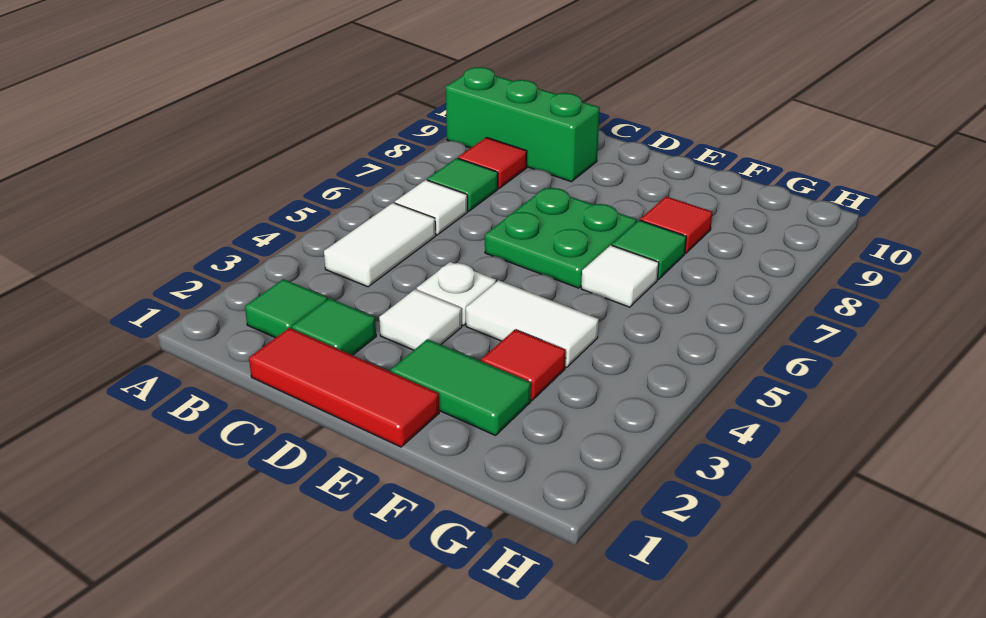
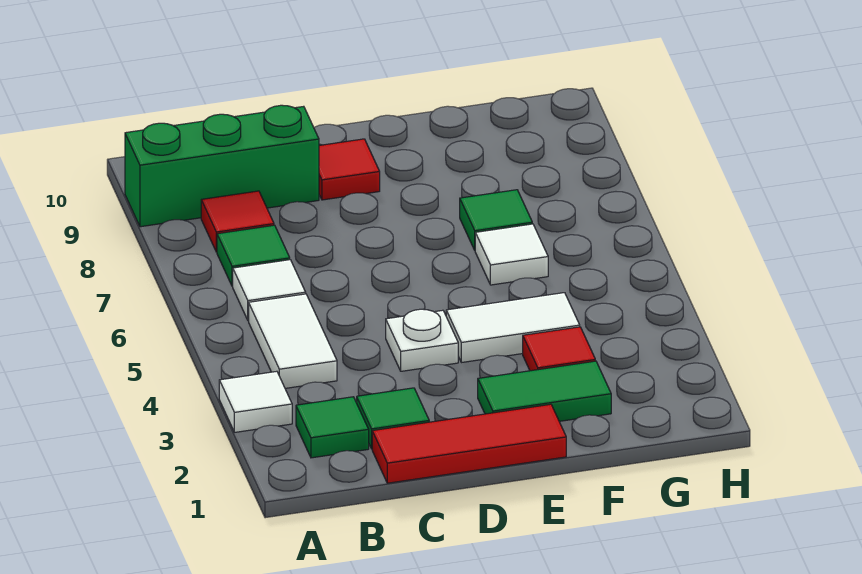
white 1x1 tile [379,289,462,350] -> white 1x1 tile moved to [219,371,292,432]
green 2x2 plate [485,188,637,288] -> none
red 1x1 tile [640,196,712,253] -> red 1x1 tile moved to [319,139,380,200]

